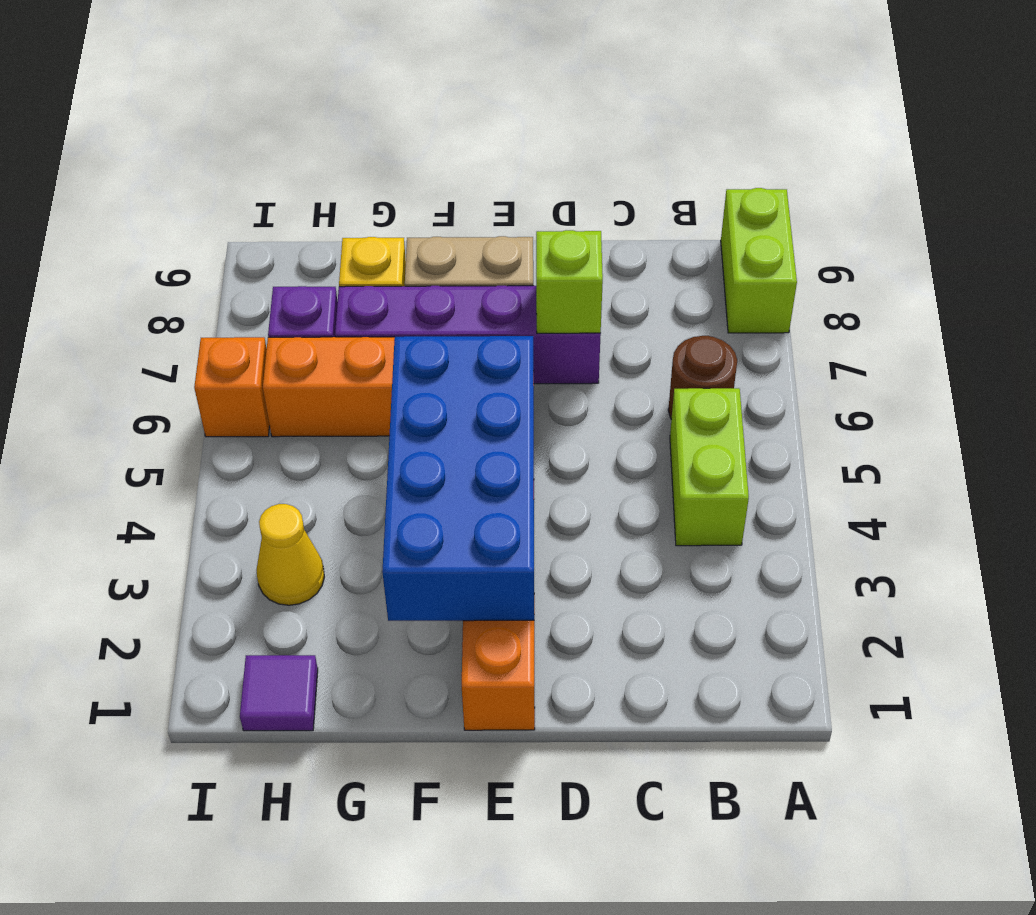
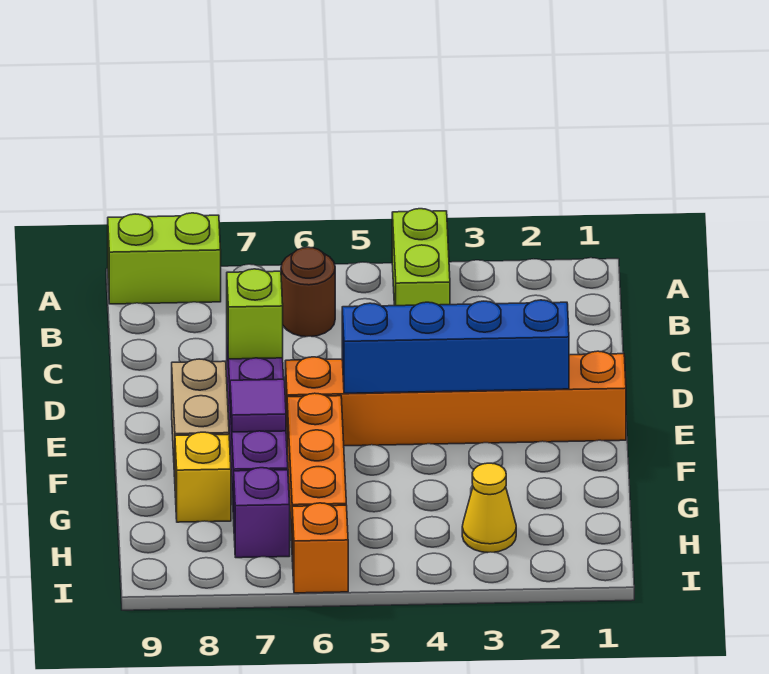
lime 1x2 brick [670,388,749,546] -> lime 1x2 brick turned to [392,209,450,306]
blue 2x4 brick [382,336,534,621] -> blue 1x4 brick [342,300,569,393]
purple 1x1 tile [240,655,318,731] -> purple 1x1 tile moved to [230,379,286,432]

